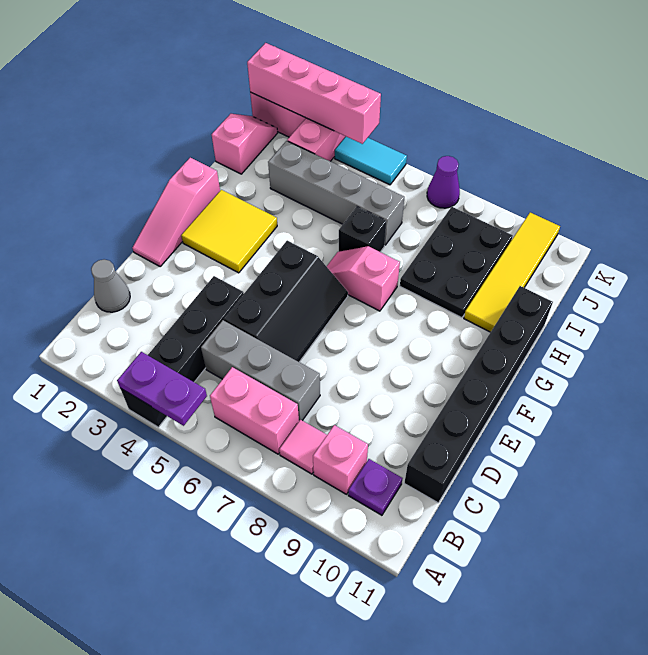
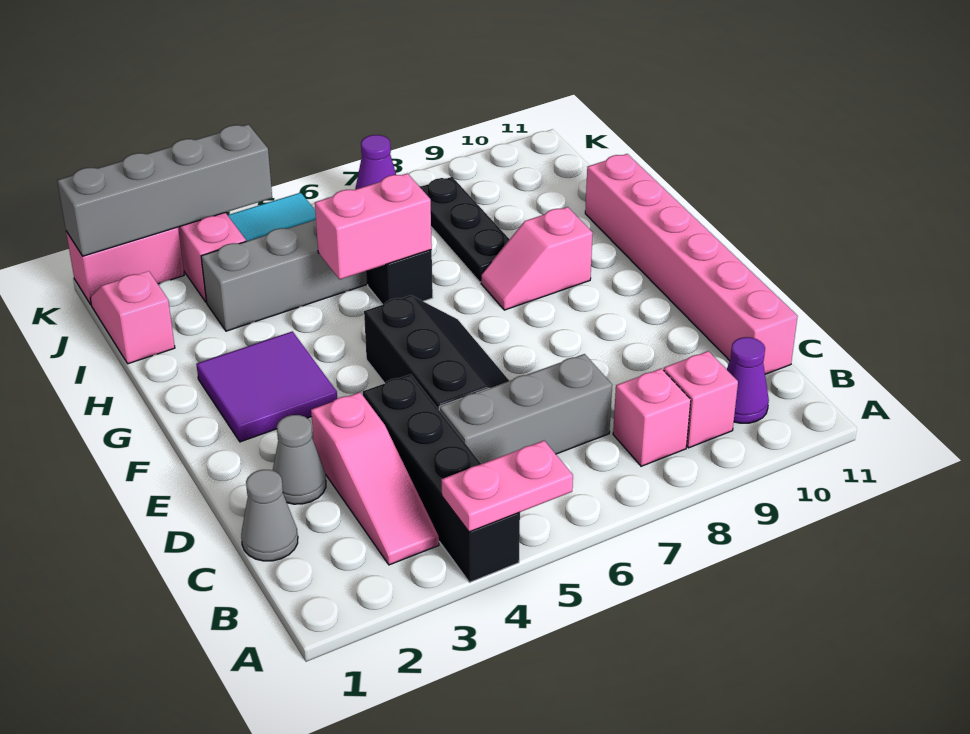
purple 1x2 plate [117,352,207,426] -> pink 1x2 plate [441,441,573,532]
pink 1x2 brick [210,367,299,454] -> pink 1x2 brick moved to [315,173,432,279]
pink 1x1 tile [279,420,327,474] -> pink 1x1 brick [613,368,691,466]
purple 1x1 plate [348,459,402,515] -> purple 1x1 cone [727,337,769,423]
black 1x6 brick [404,286,553,503] -> pink 1x6 brick [585,154,798,374]
none -> grey 1x1 cone [273,415,326,504]
pink 1x3 slope [132,158,220,267] -> pink 1x3 slope moved to [311,392,439,565]
yellow 2x2 tile [181,190,277,273] -> purple 2x2 tile [196,331,337,442]
pink 1x2 slope [326,246,400,311] -> pink 1x2 slope moved to [481,207,593,310]
black 2x3 plate [400,207,513,318] -> black 1x3 plate [420,177,510,282]
yellow 1x4 tile [464,213,560,332] -> none
pink 1x4 brick [247,43,381,144] -> grey 1x4 brick [57,124,272,256]

